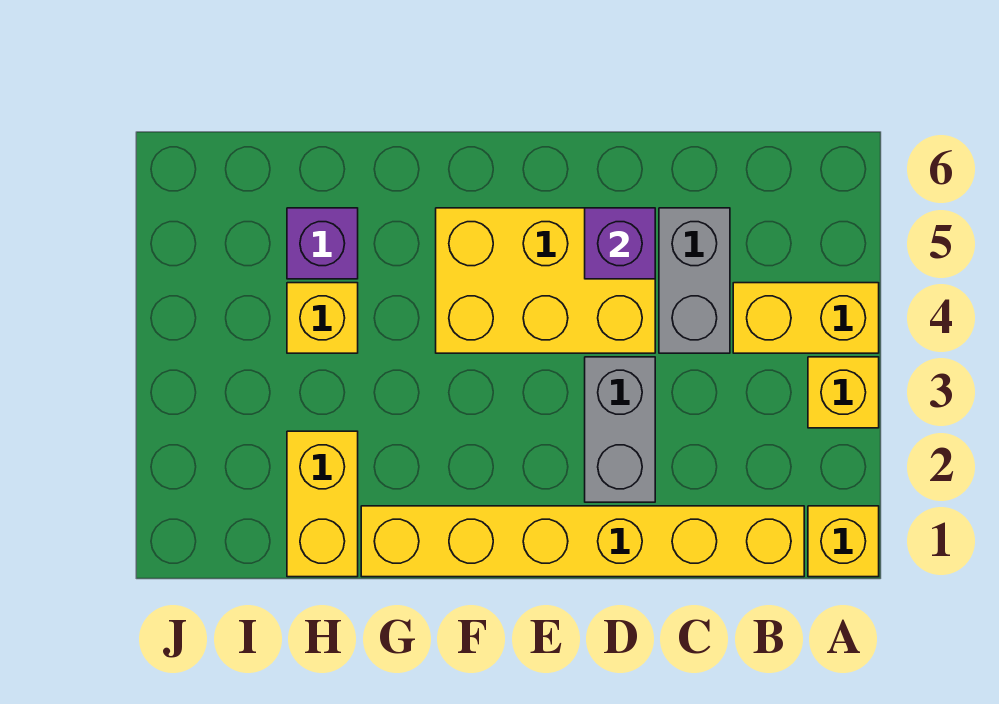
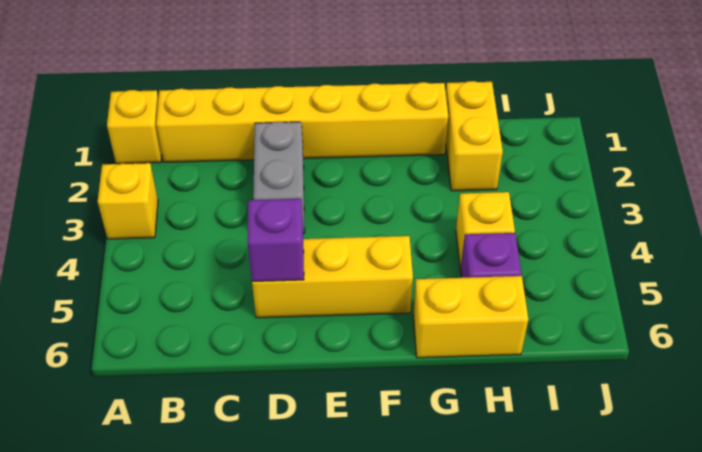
yellow 1x2 brick [733,283,879,353] -> yellow 1x2 brick moved to [413,276,528,358]
grey 1x2 brick [659,208,730,353] -> none
yellow 2x3 brick [436,208,655,353] -> yellow 1x3 brick [252,236,413,318]

